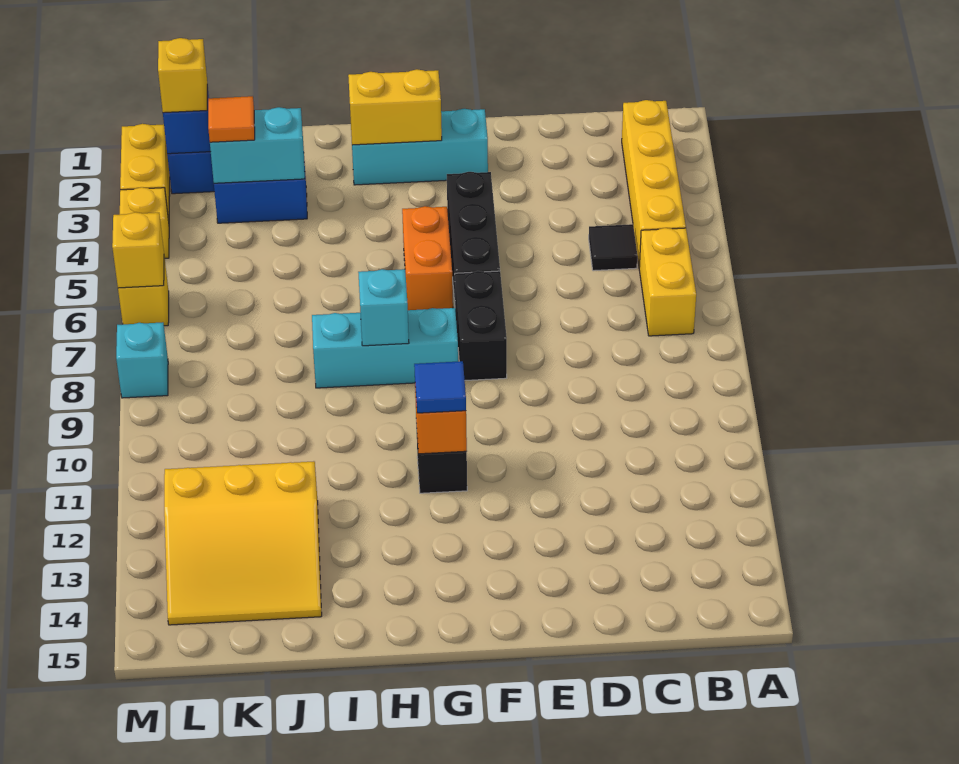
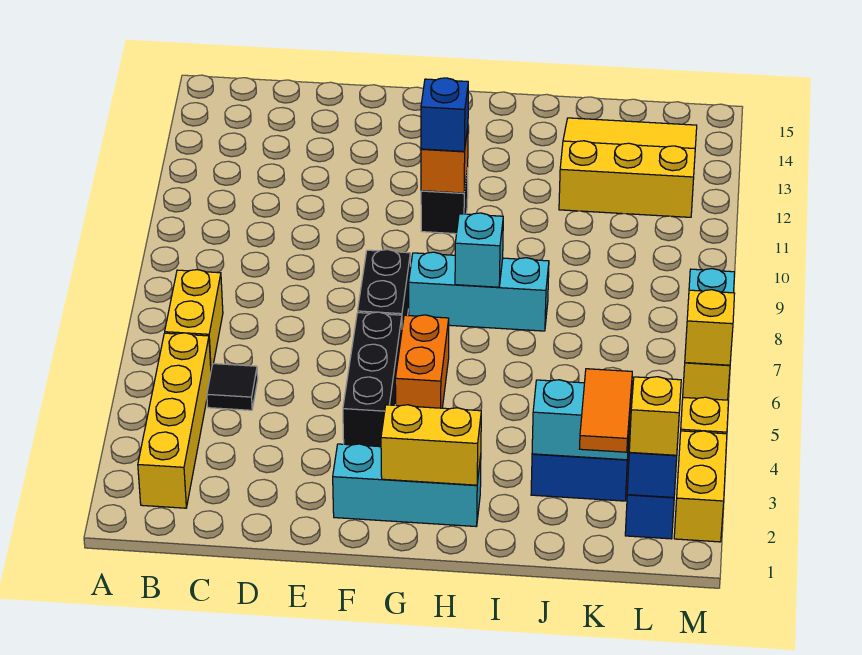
blue 1x1 tile [414,361,466,413] -> blue 1x1 brick [421,78,468,151]
orange 1x1 tile [208,96,255,142] -> orange 1x2 tile [580,369,632,452]

